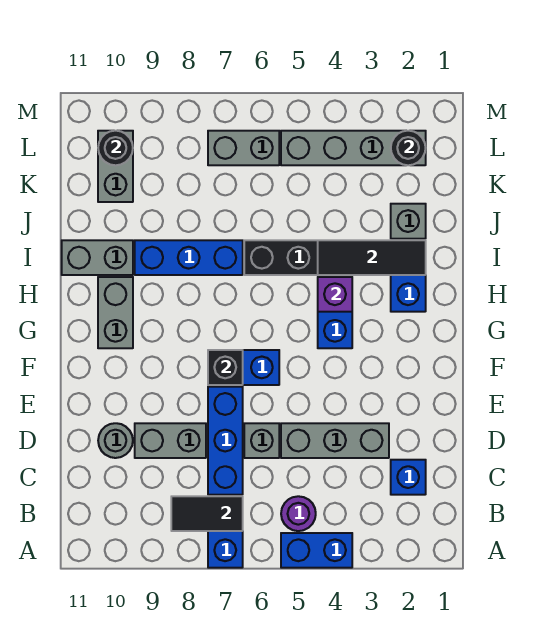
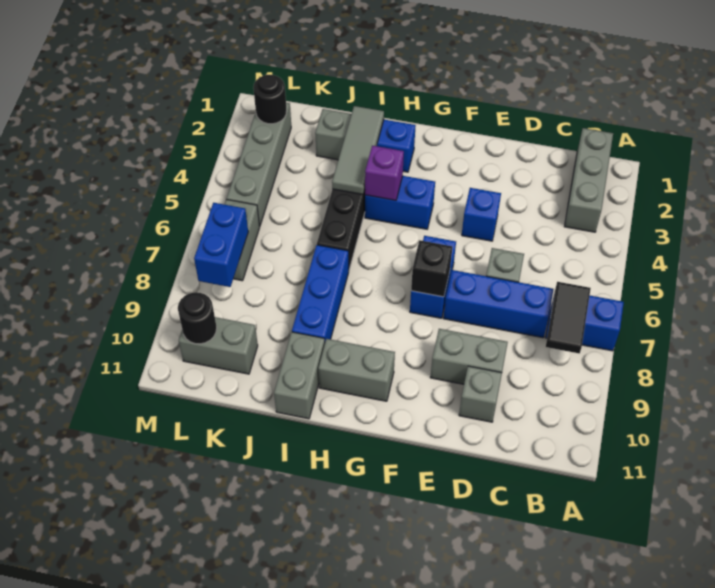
blue 1x2 brick [281,533,352,568] -> blue 1x2 brick moved to [194,203,248,287]
purple 1x1 round brick [281,496,316,531] -> none
blue 1x1 brick [391,460,426,495] -> blue 1x1 brick moved to [462,188,501,241]
grey 1x3 brick [281,423,389,458] -> grey 1x3 brick moved to [564,128,613,232]
grey 1x2 brick [135,423,206,458] -> grey 1x2 brick turned to [430,329,508,384]
grey 1x1 round brick [98,423,133,458] -> grey 1x1 brick [459,366,502,422]
black 1x3 tile [318,240,426,275] -> grey 1x3 tile [332,106,384,194]

